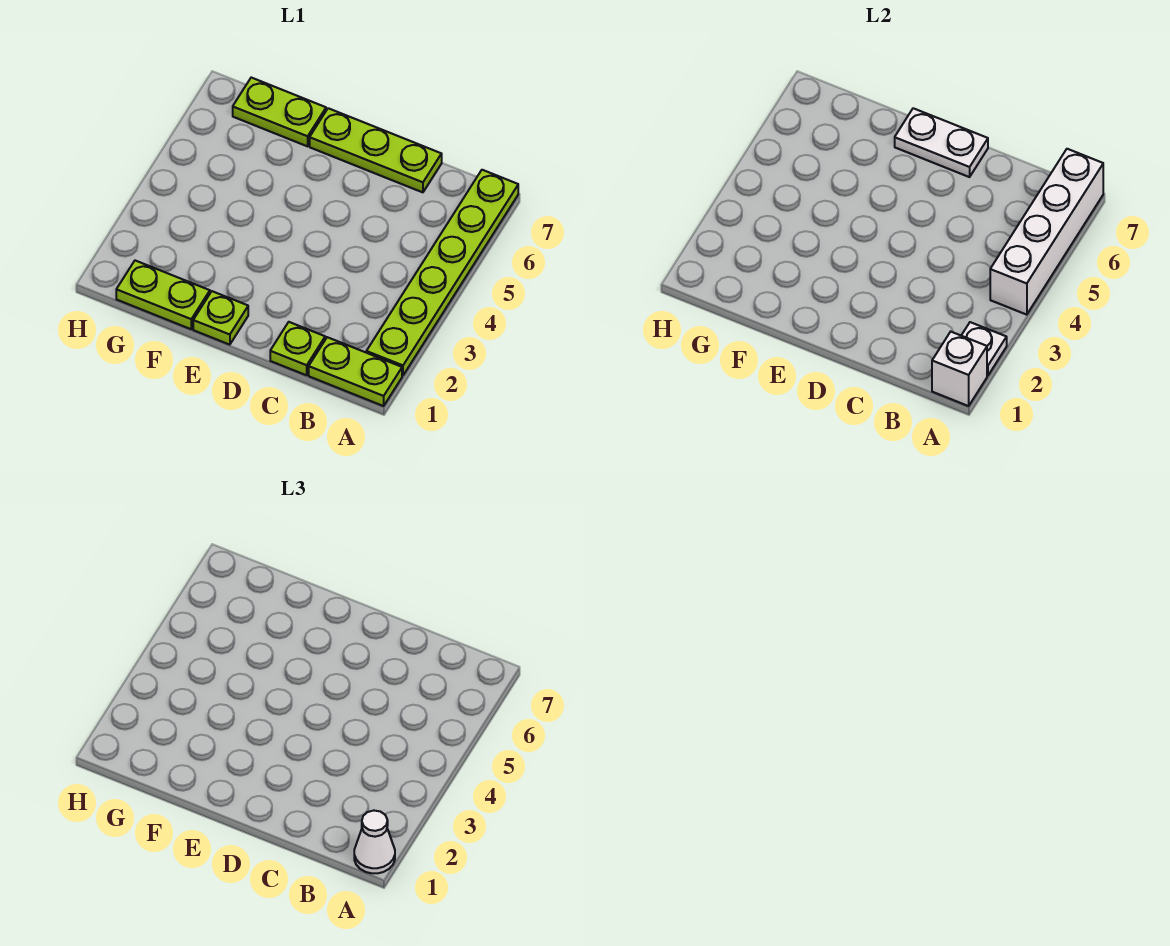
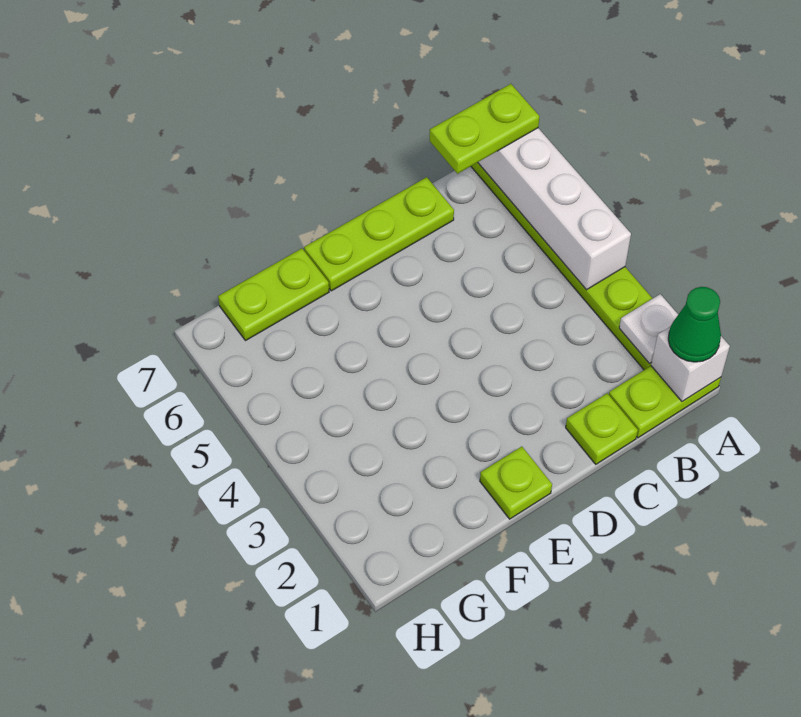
white 1x1 cone [354,811,395,873] -> green 1x1 cone [668,287,721,362]
white 1x2 plate [895,108,988,177] -> none
lime 1x2 plate [116,261,210,329] -> lime 1x2 plate moved to [430,84,539,174]

